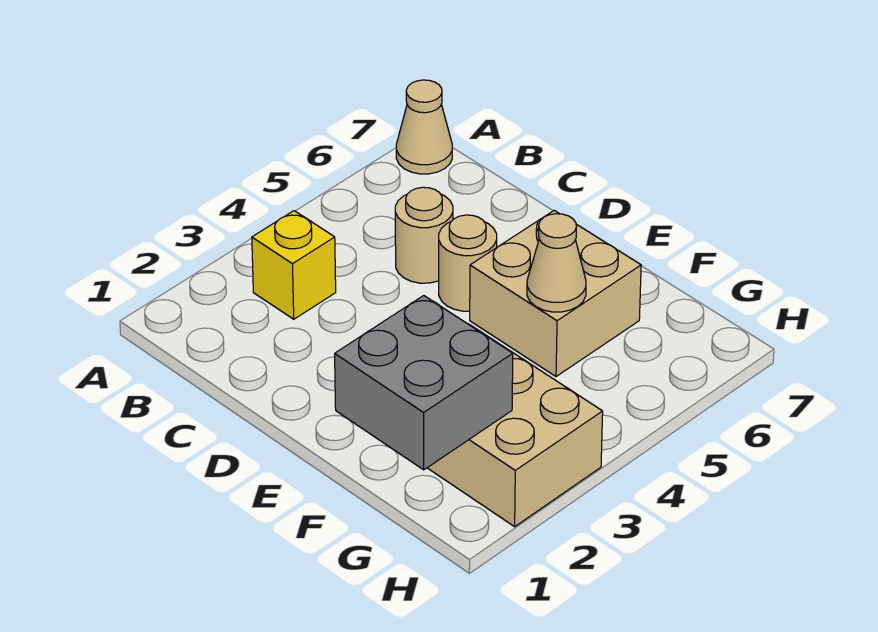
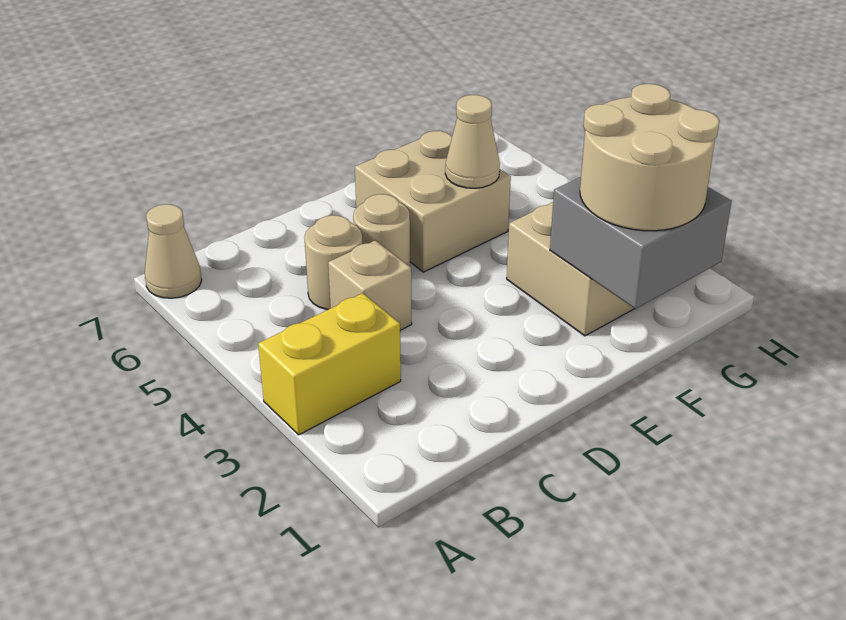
yellow 1x1 brick [252,211,336,319] -> yellow 1x2 brick [258,293,401,435]
none -> tan 1x1 brick [328,240,412,330]
none -> tan 2x2 round brick [580,84,719,231]

